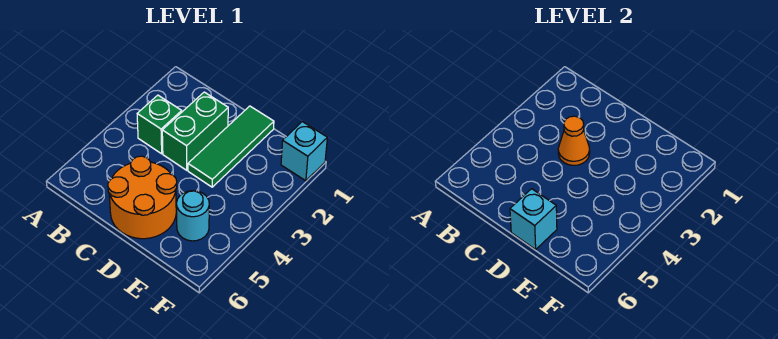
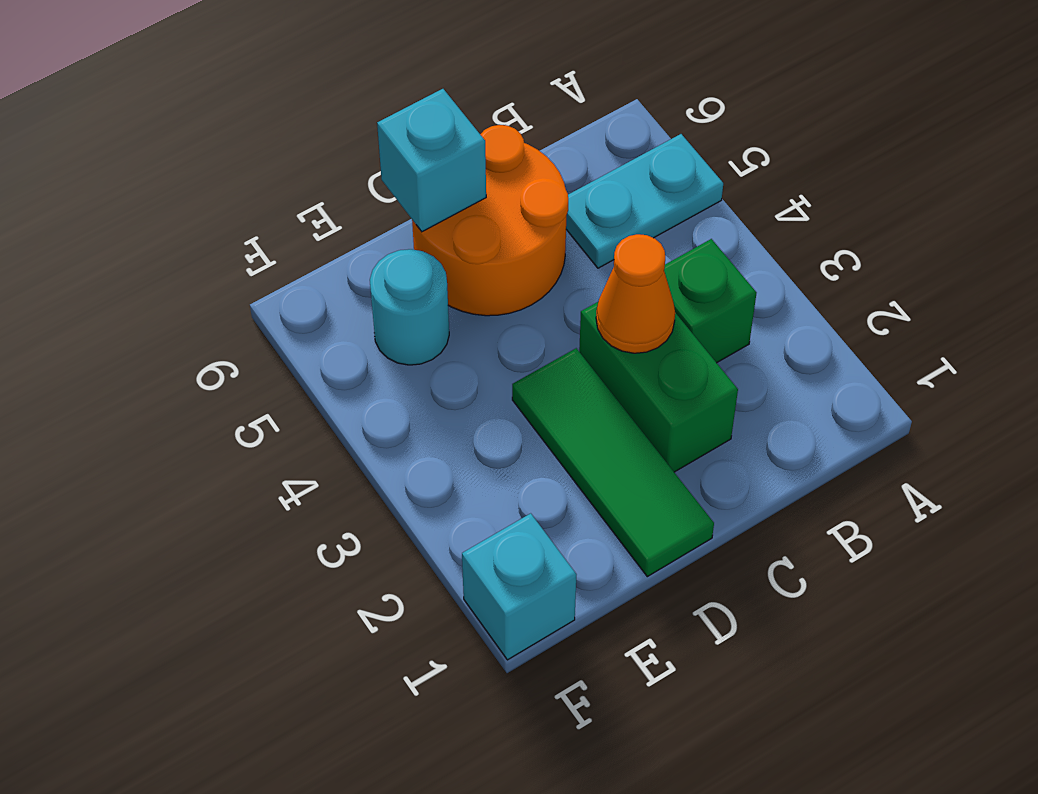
none -> cyan 1x2 plate [566,134,723,268]

